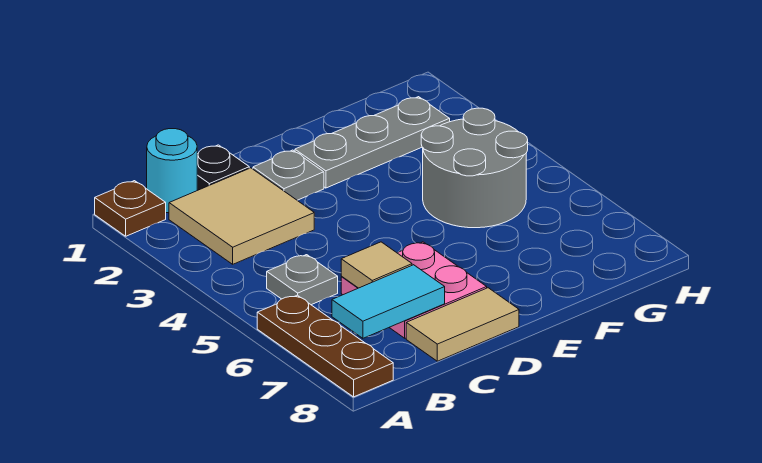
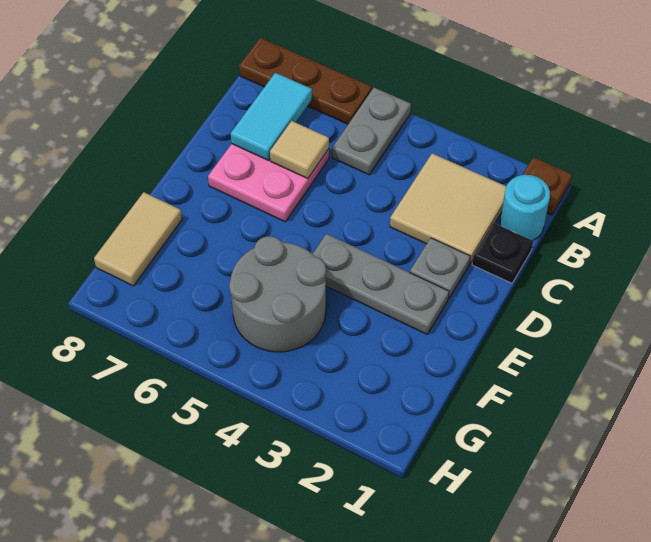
grey 1x1 plate [267,255,338,305] -> grey 1x2 plate [332,88,411,175]
tan 1x2 tile [406,288,519,361] -> tan 1x2 tile moved to [94,192,182,286]
grey 1x3 plate [295,97,450,188] -> grey 1x3 plate turned to [313,234,449,334]

